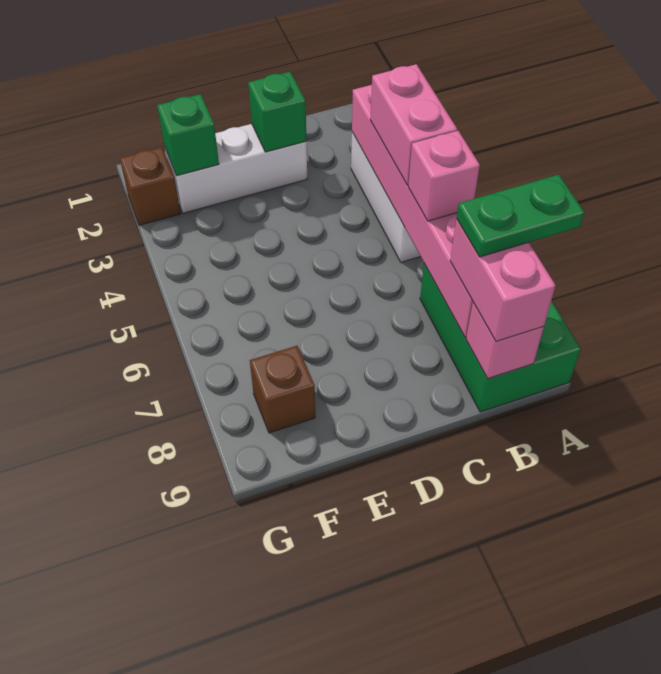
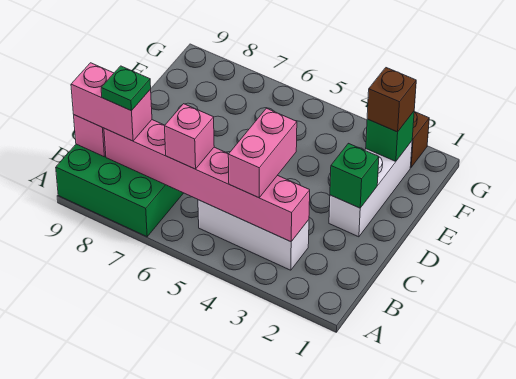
green 1x2 plate [457,175,584,257] -> green 1x1 plate [101,66,151,111]
pink 1x2 brick [370,64,457,185] -> pink 1x2 brick turned to [228,108,297,198]
brown 1x1 brick [250,346,315,433] -> brown 1x1 brick moved to [367,68,416,132]

